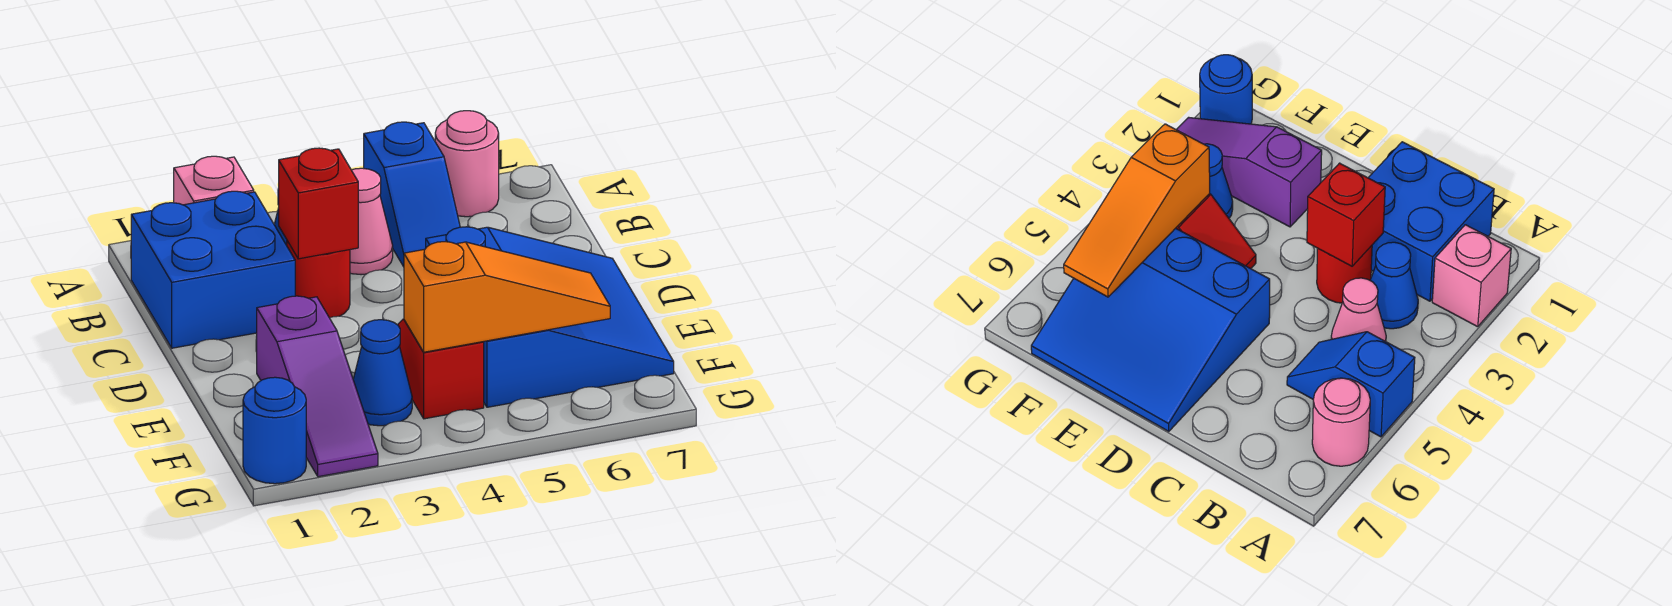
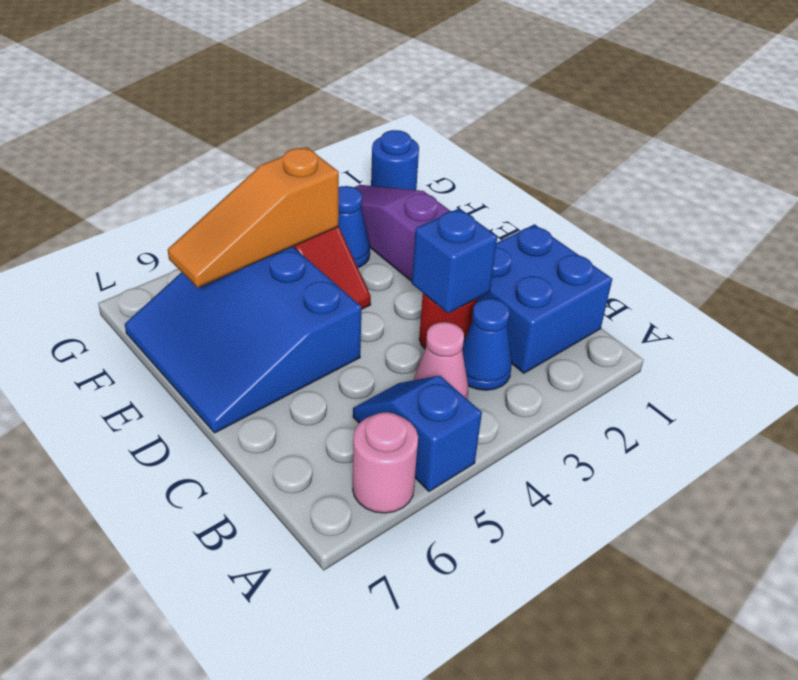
pink 1x1 brick [174,156,254,205] -> none
red 1x1 brick [279,148,358,259] -> blue 1x1 brick [412,209,497,313]

